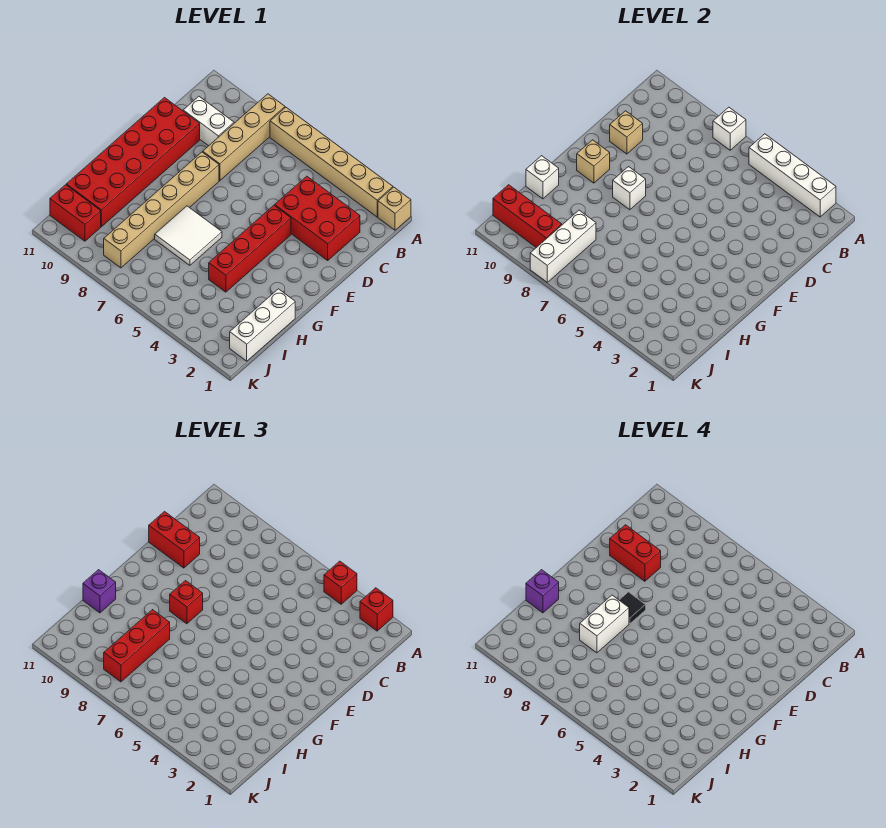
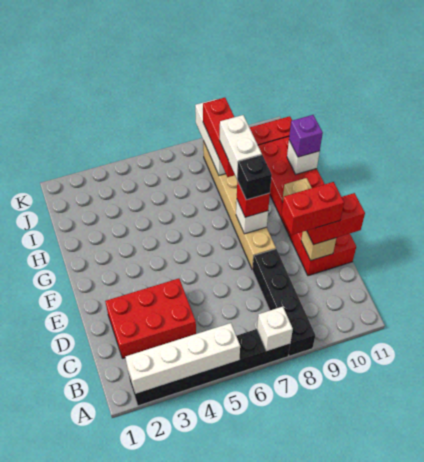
tan 1x1 brick [378,187,411,230] -> none
tan 1x6 brick [270,107,393,217] -> black 1x6 brick [128,329,290,406]
red 1x1 brick [360,588,393,631] -> none
red 1x1 brick [324,561,357,604] -> none
tan 1x4 brick [203,94,285,181] -> black 1x4 brick [253,249,315,356]
white 1x2 brick [183,96,234,146] -> none
red 1x4 brick [209,205,291,292] -> none
black 1x1 tile [619,592,646,624] -> black 1x1 brick [237,155,272,200]
white 2x2 tile [155,206,222,265] -> none
white 1x3 brick [230,289,295,361] -> none
purple 1x1 brick [526,570,559,613] -> none
red 1x3 brick [493,185,562,248] -> none

